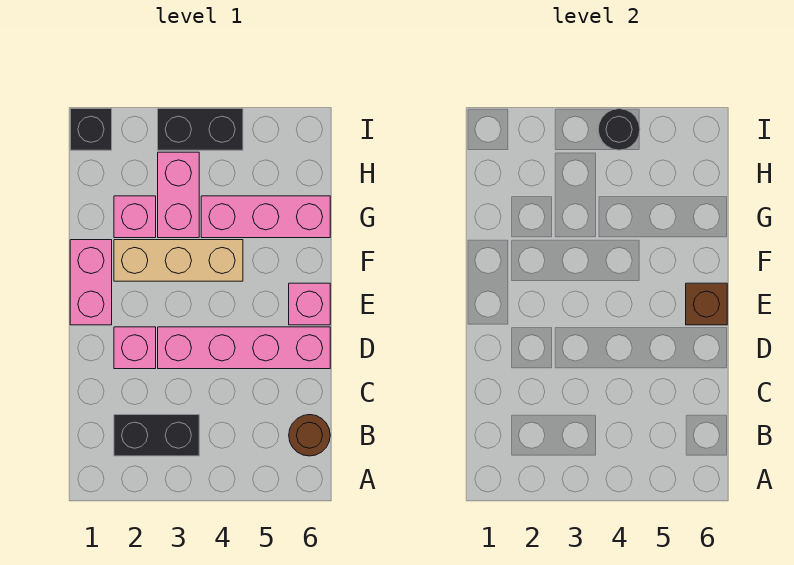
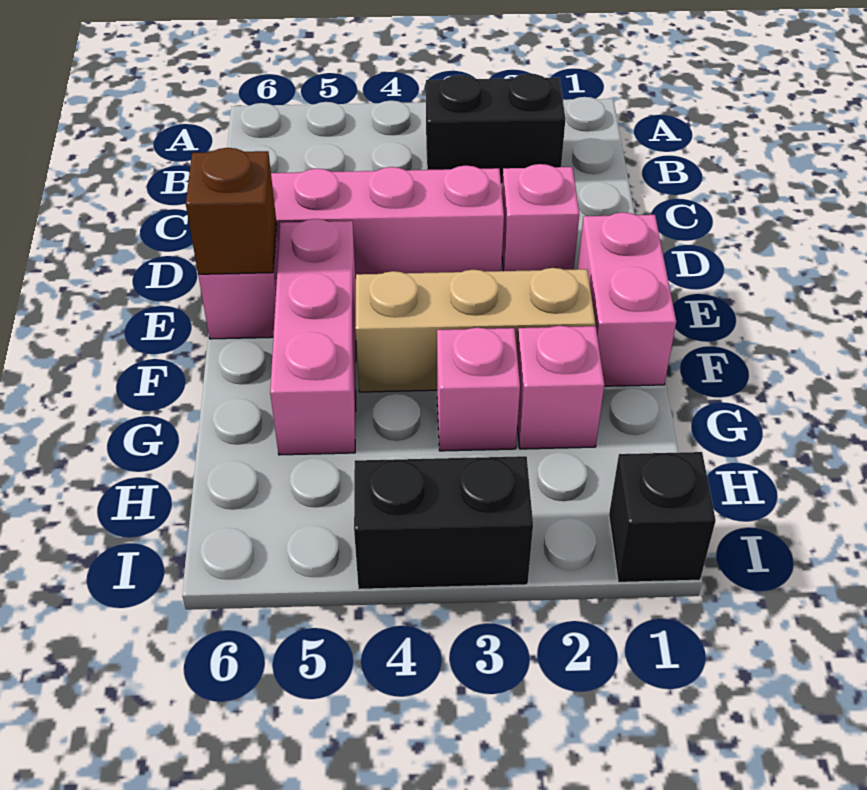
brown 1x1 round brick [289,415,330,456] -> none
pink 1x2 brick [158,152,199,238] -> pink 1x1 brick [437,328,520,451]
pink 1x3 brick [201,196,330,238] -> pink 1x3 brick turned to [270,219,356,455]
black 1x1 round brick [598,109,640,150] -> none

